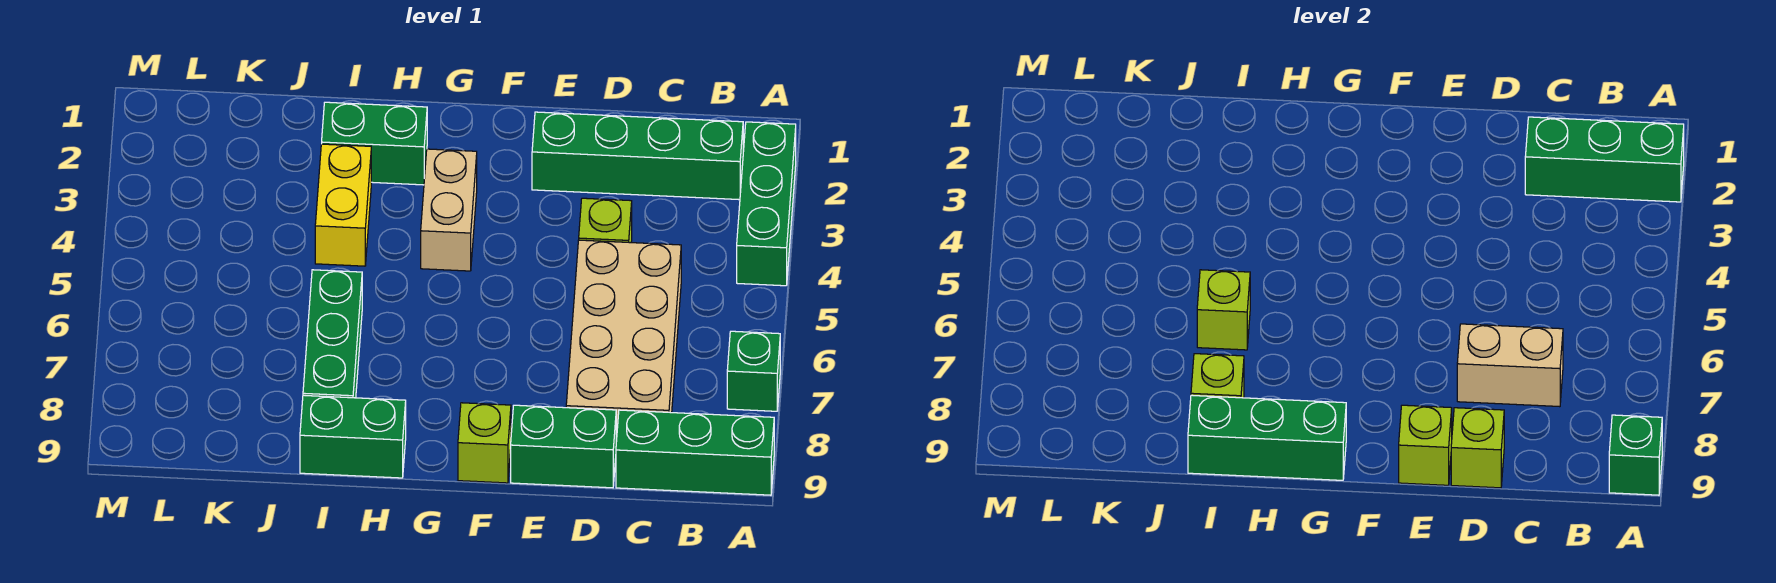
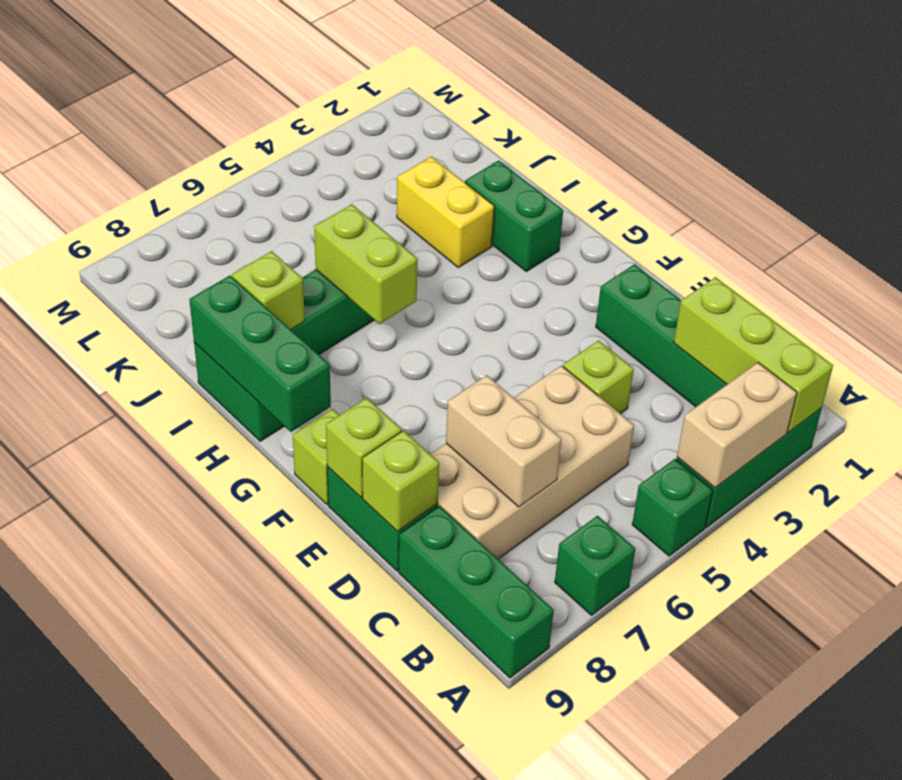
green 1x3 brick [1525,117,1684,202] -> lime 1x3 brick [674,277,833,432]
green 1x1 brick [1609,415,1662,495] -> green 1x1 brick moved to [632,459,713,556]
tan 1x2 brick [421,149,477,271] -> tan 1x2 brick moved to [677,363,797,488]
yellow 1x2 brick [315,144,371,266] -> yellow 1x2 brick turned to [397,157,494,267]
lime 1x1 brick [1197,270,1250,350] -> lime 1x2 brick [314,204,418,324]

